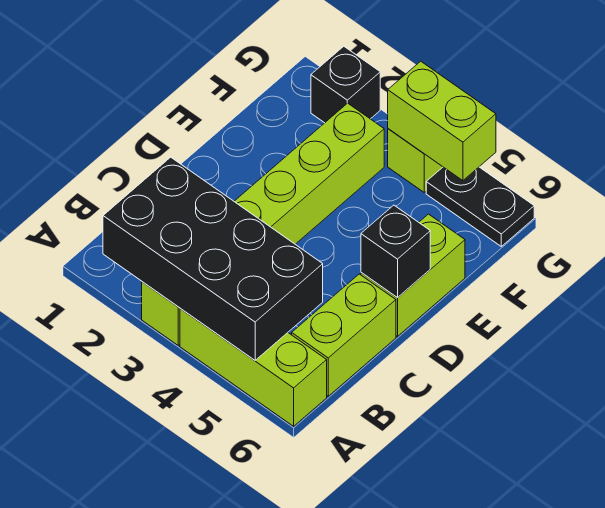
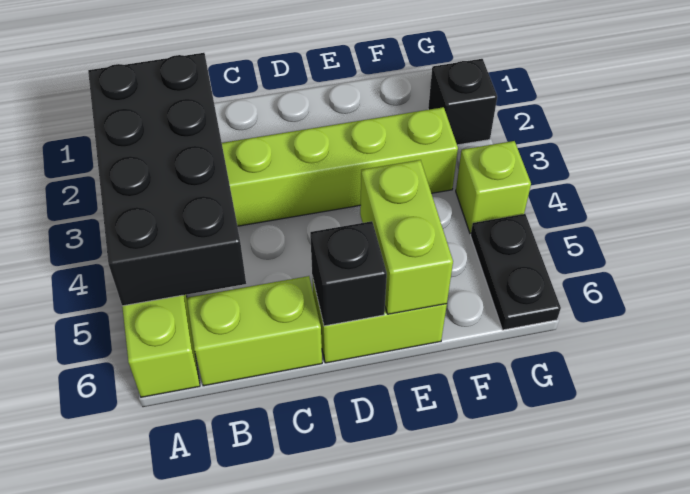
lime 1x2 brick [388,61,496,181] -> lime 1x2 brick moved to [360,160,453,314]

